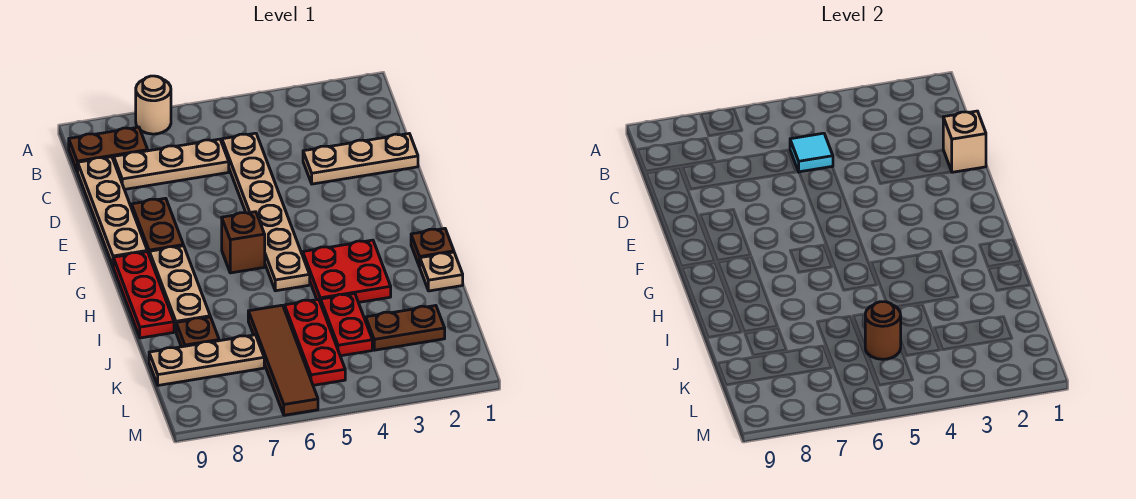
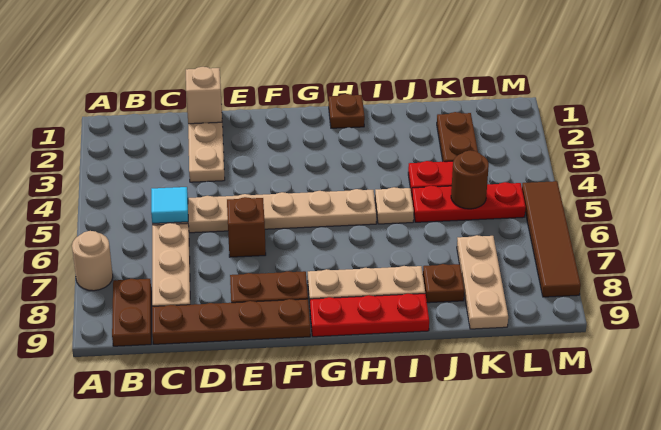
tan 1x4 plate [78,157,147,266] -> brown 1x4 plate [152,299,310,344]
brown 1x1 brick [222,212,265,273] -> brown 1x1 brick moved to [227,197,266,257]
red 2x2 plate [303,240,391,303] -> none
tan 1x1 plate [420,252,463,291] -> tan 1x1 plate moved to [375,187,414,224]
brown 1x4 tile [248,305,318,415] -> brown 1x4 tile turned to [522,181,581,297]

